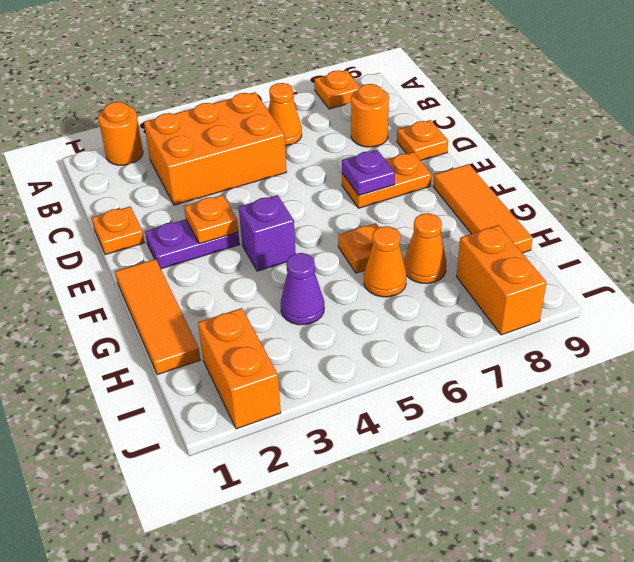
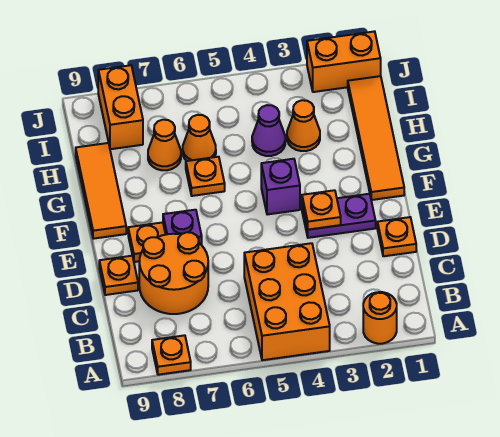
orange 2x3 brick [144,92,286,205] -> orange 2x3 brick turned to [244,243,330,360]
orange 1x1 cone [268,83,302,146] -> orange 1x1 cone moved to [287,100,320,151]
orange 1x1 round brick [351,84,389,147] -> orange 2x2 round brick [139,232,208,314]
orange 1x3 tile [115,259,200,375] -> orange 1x4 tile [348,76,404,200]
orange 1x2 brick [198,308,281,429] -> orange 1x2 brick turned to [307,31,381,92]

